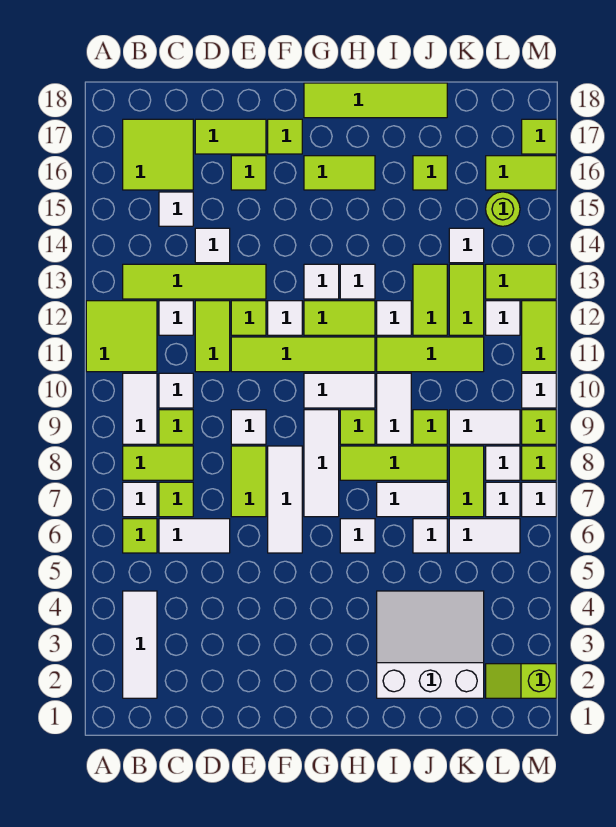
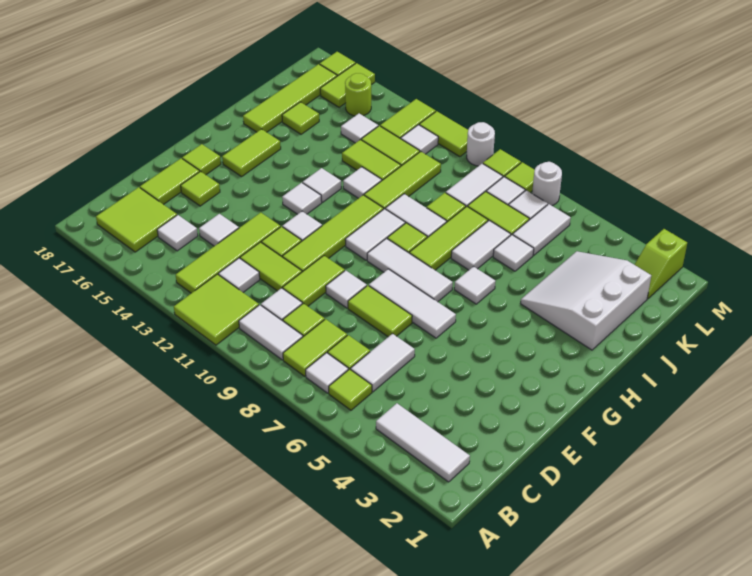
lime 1x2 tile [304,301,375,335] -> lime 1x2 tile moved to [283,256,345,306]
lime 1x4 tile [304,83,447,118] -> lime 1x4 tile moved to [243,64,337,132]
white 1x1 tile [522,482,556,517] -> white 1x1 round brick [532,162,562,206]
white 1x1 tile [522,373,556,408] -> white 1x1 round brick [467,122,495,166]

